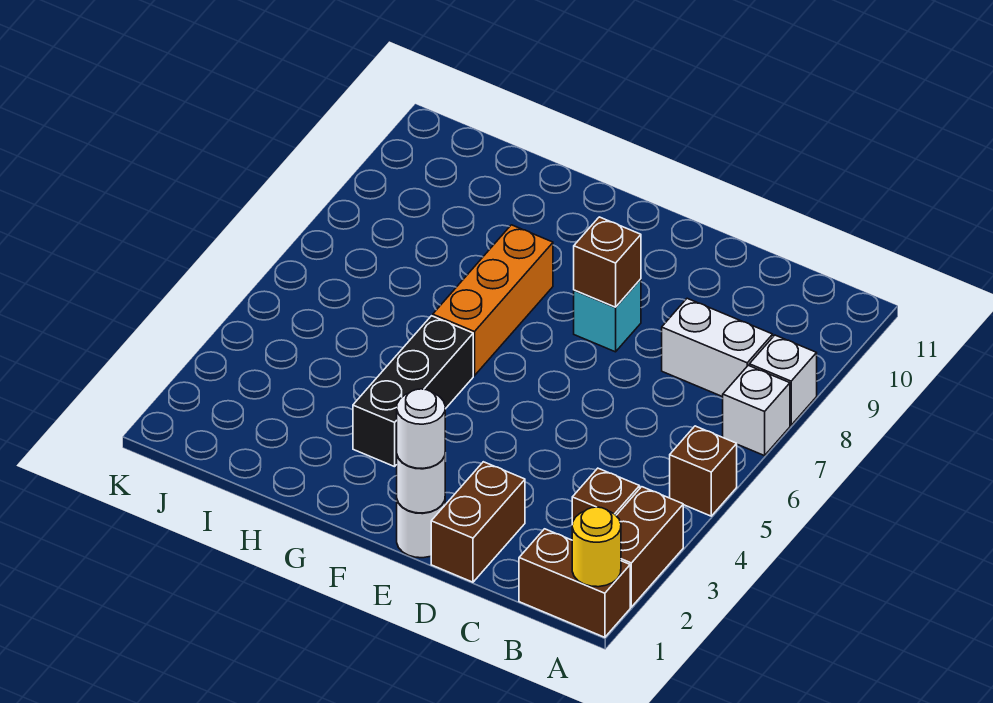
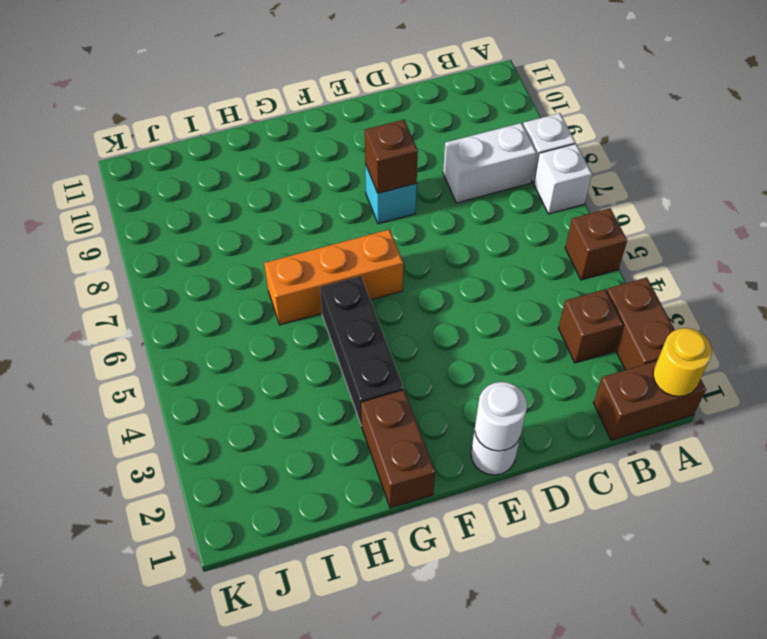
brown 1x2 brick [431,462,525,582] -> brown 1x2 brick moved to [361,390,435,508]
white 1x1 round brick [397,389,445,468] -> none
orange 1x3 brick [433,225,553,376] -> orange 1x3 brick turned to [264,229,403,325]

